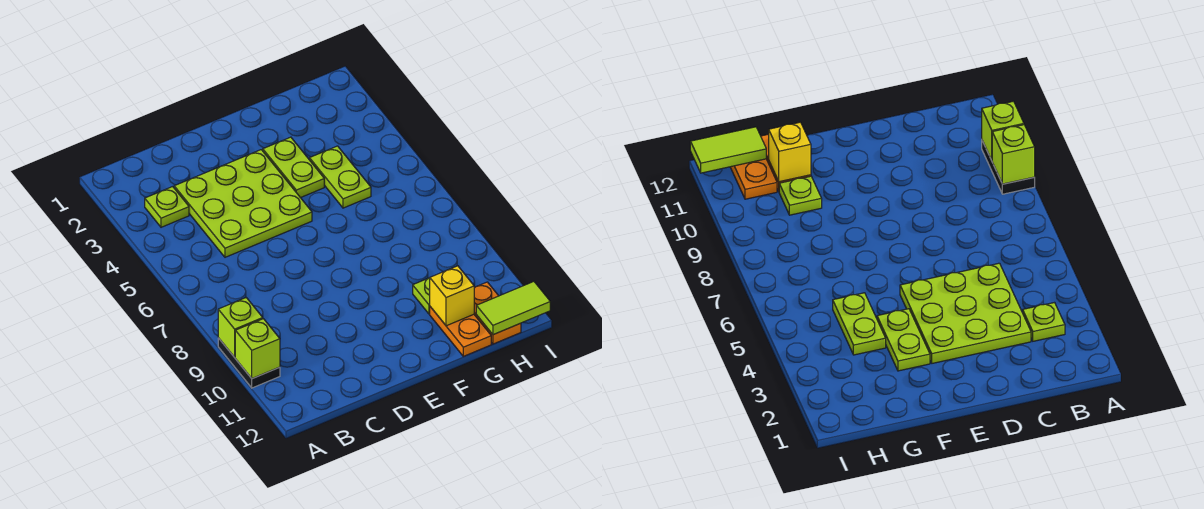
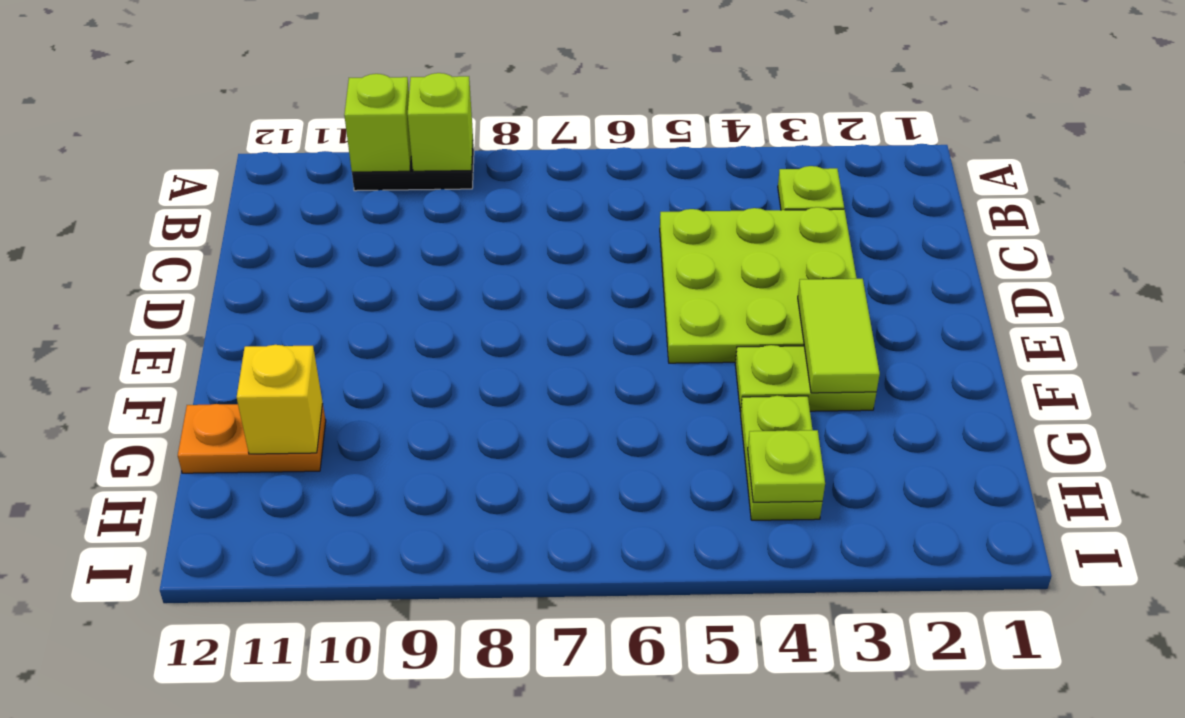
lime 1x2 plate [310,146,371,208] -> lime 1x2 plate turned to [741,396,822,520]
lime 1x1 plate [413,278,430,314] -> lime 1x1 plate moved to [748,430,825,502]
orange 1x2 plate [474,282,521,344] -> none
lime 1x2 tile [476,282,550,335] -> lime 1x2 tile moved to [798,279,880,393]

